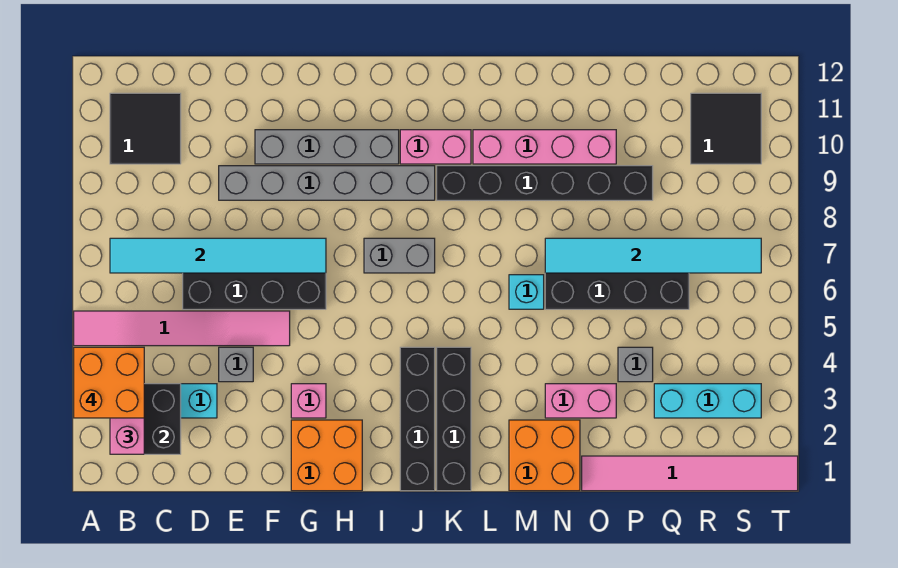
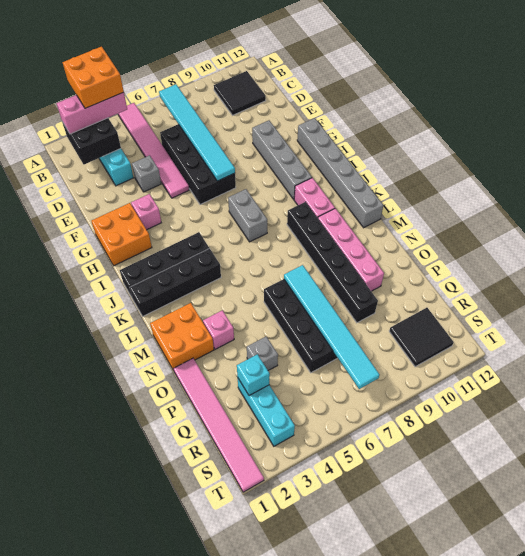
grey 1x6 brick [219,166,435,200] -> grey 1x6 brick moved to [297,118,383,228]
cyan 1x1 brick [509,275,544,309] -> cyan 1x1 brick moved to [237,354,270,396]
pink 1x2 brick [545,384,616,418] -> pink 1x1 brick [203,310,234,349]

